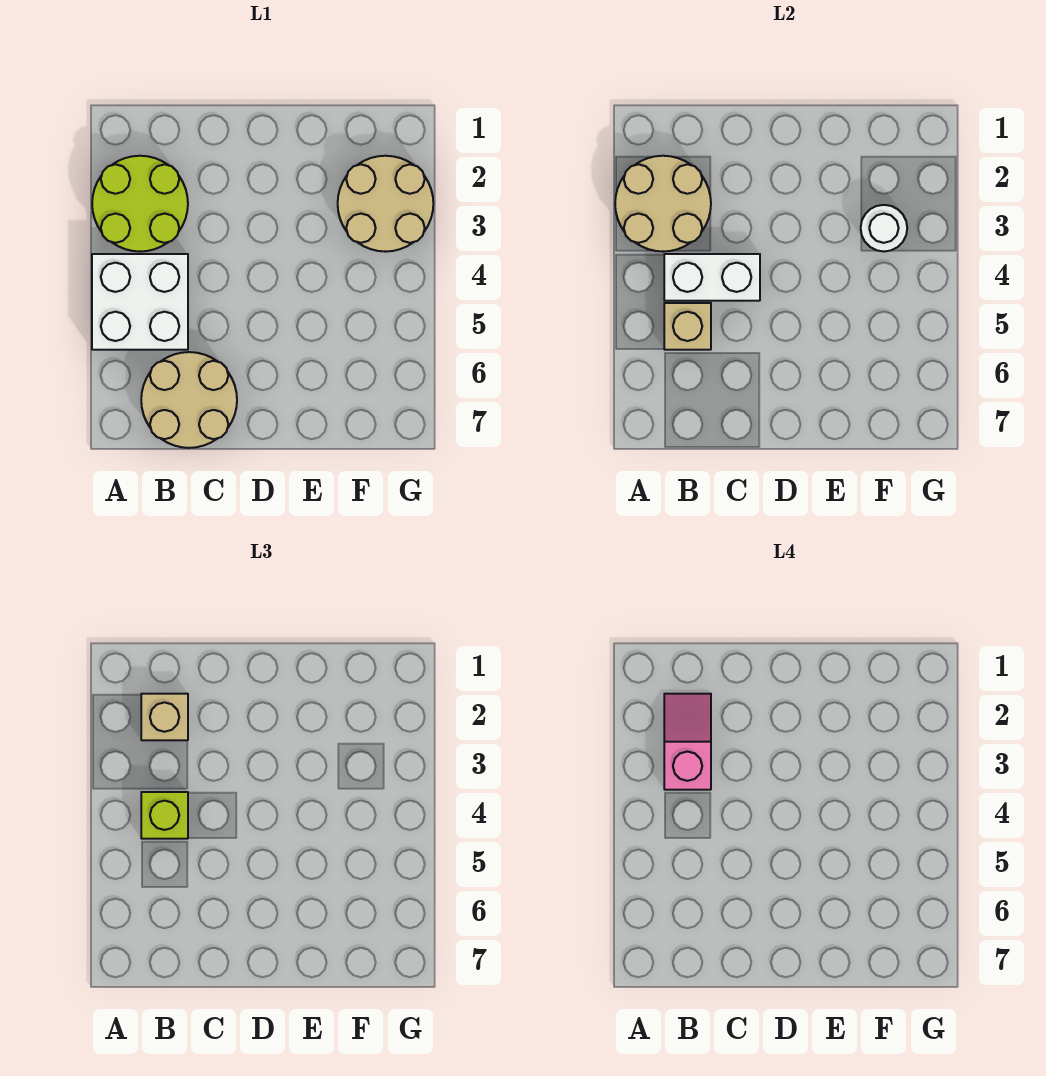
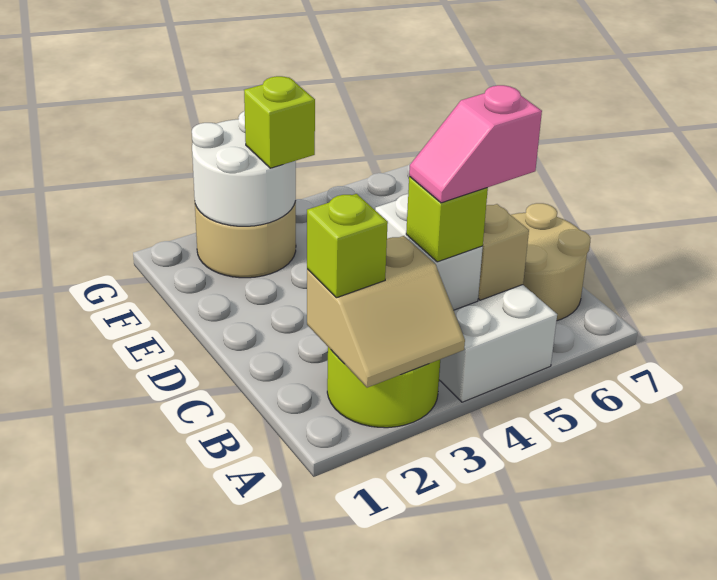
tan 2x2 round brick [615,156,711,252] -> tan 2x2 slope [307,236,465,388]
tan 1x1 brick [141,694,188,740] -> lime 1x1 brick [307,194,388,298]
pink 1x2 slope [664,694,711,790] -> pink 1x2 slope moved to [409,85,542,203]
white 1x1 round brick [861,205,907,251] -> white 2x2 round brick [192,111,296,226]
none -> lime 1x1 brick [244,76,315,168]

